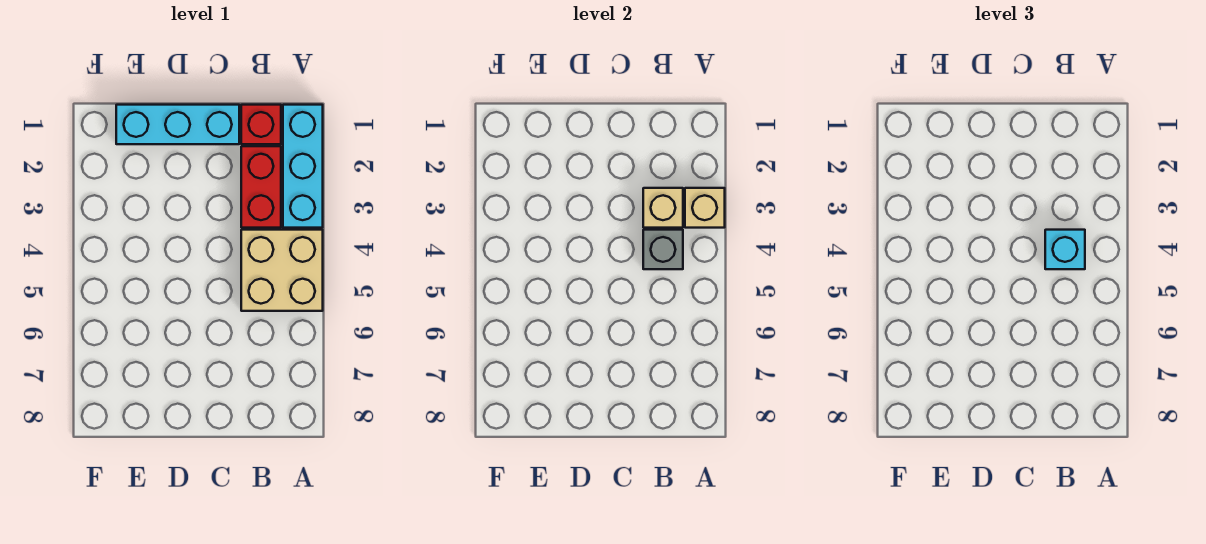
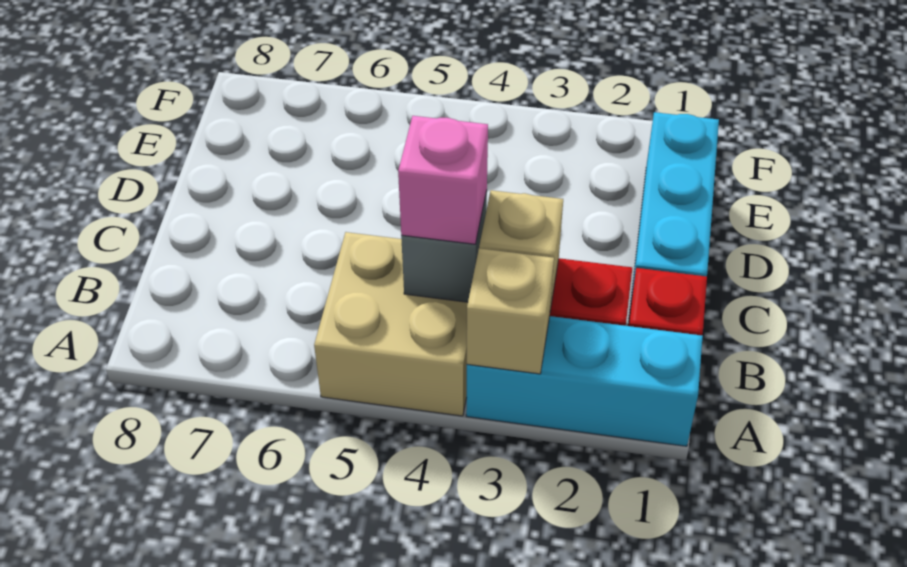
cyan 1x1 brick [1045,230,1085,269] -> pink 1x1 brick [398,116,488,244]

